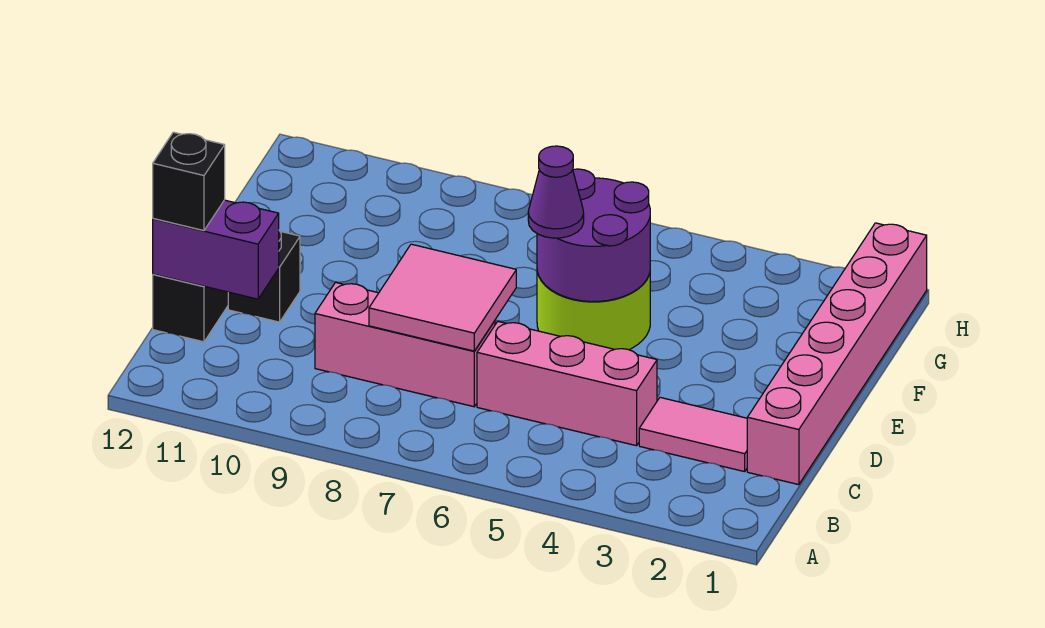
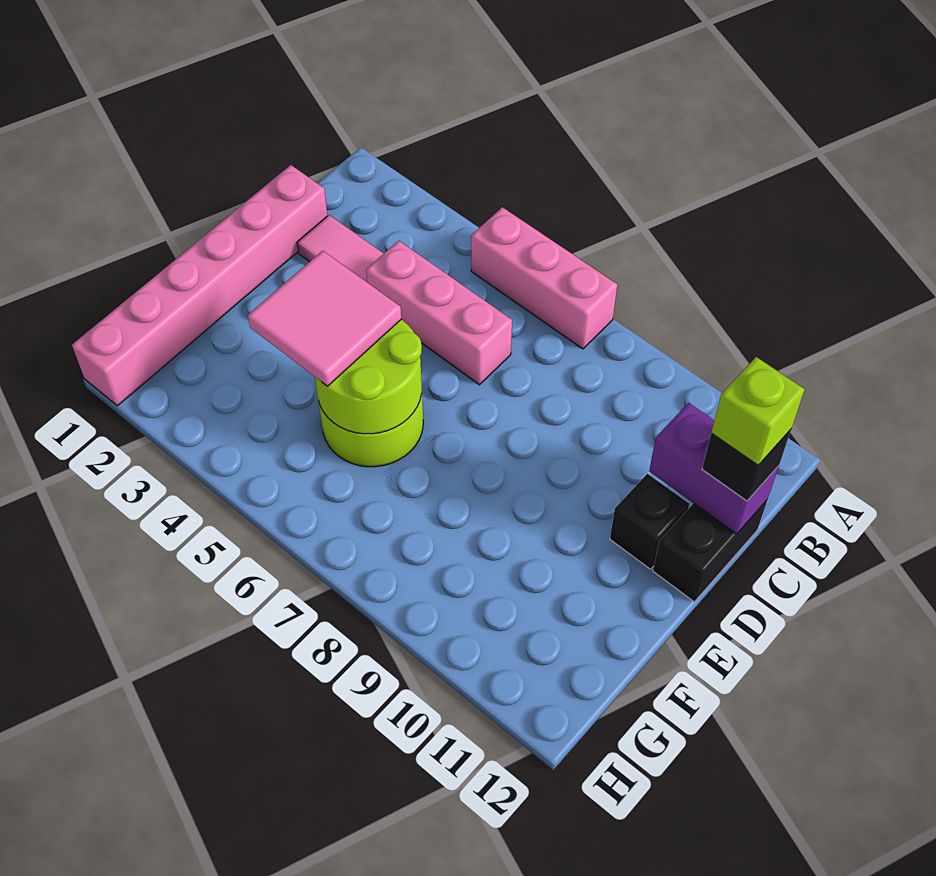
pink 1x3 brick [315,282,495,407] -> pink 1x3 brick moved to [471,207,617,349]
pink 2x2 tile [369,244,516,351] -> pink 2x2 tile moved to [248,251,401,386]
none -> lime 1x1 brick [711,357,805,465]
purple 2x2 round brick [537,169,650,302] -> lime 2x2 round brick [315,320,422,434]
purple 1x1 cone [528,146,584,238] -> none

